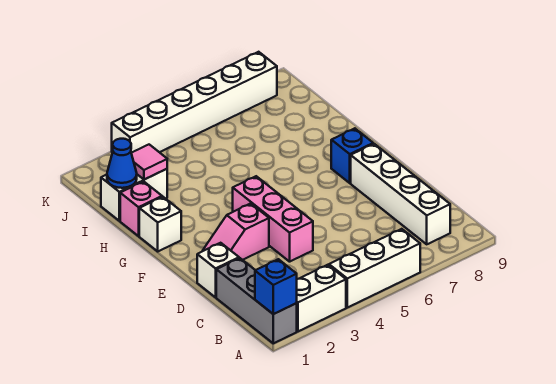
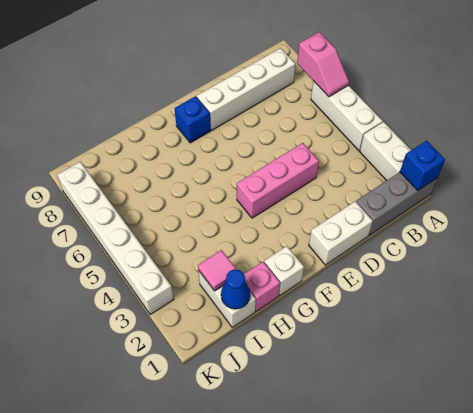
white 1x1 brick [197,243,239,297] -> white 1x2 brick [309,201,373,265]
pink 1x2 slope [203,204,269,260] -> pink 1x2 slope moved to [297,32,349,97]

